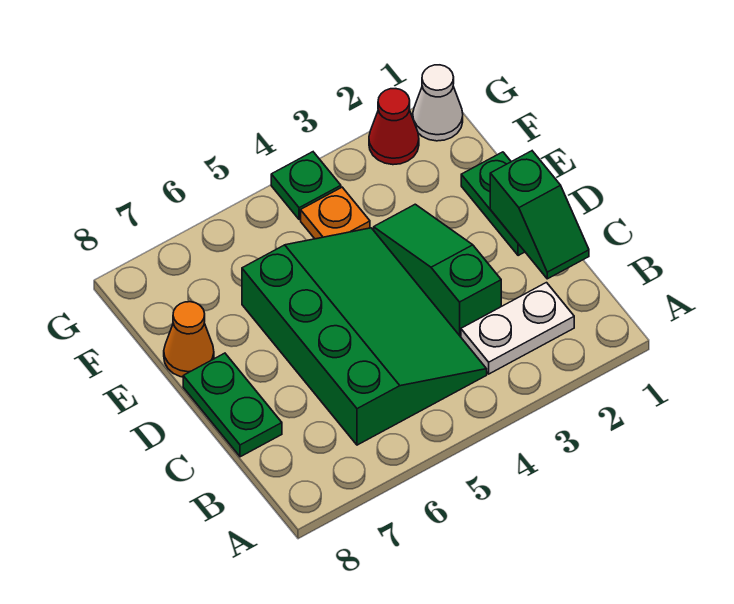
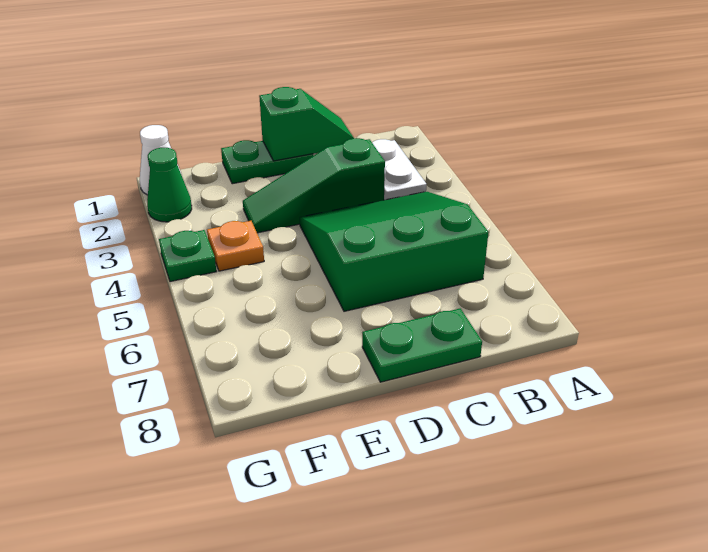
green 3x4 slope [242,228,487,445] -> green 3x3 slope [300,192,489,311]
orange 1x1 cone [164,302,214,377] -> none
red 1x1 cone [369,89,419,165] -> green 1x1 cone [147,148,192,222]

